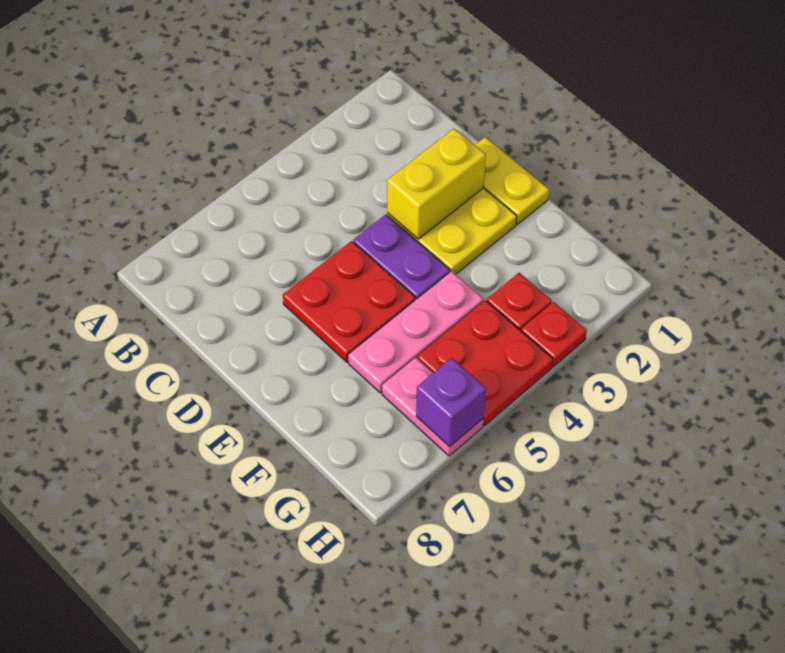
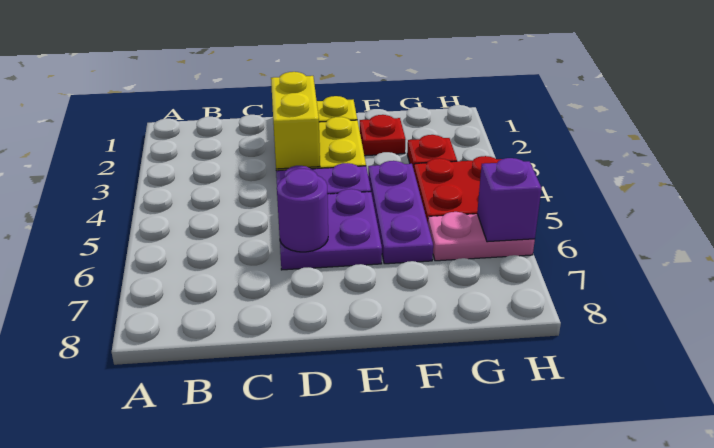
red 2x2 plate [283,241,415,362] -> purple 2x2 plate [280,189,382,270]
none -> purple 1x1 round brick [277,169,328,252]
pink 1x3 plate [348,271,484,393] -> purple 1x3 plate [368,161,433,264]
red 1x1 plate [521,302,587,367] -> red 1x1 plate moved to [360,115,406,156]

